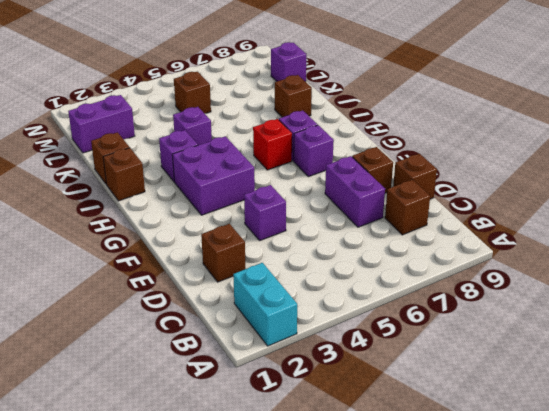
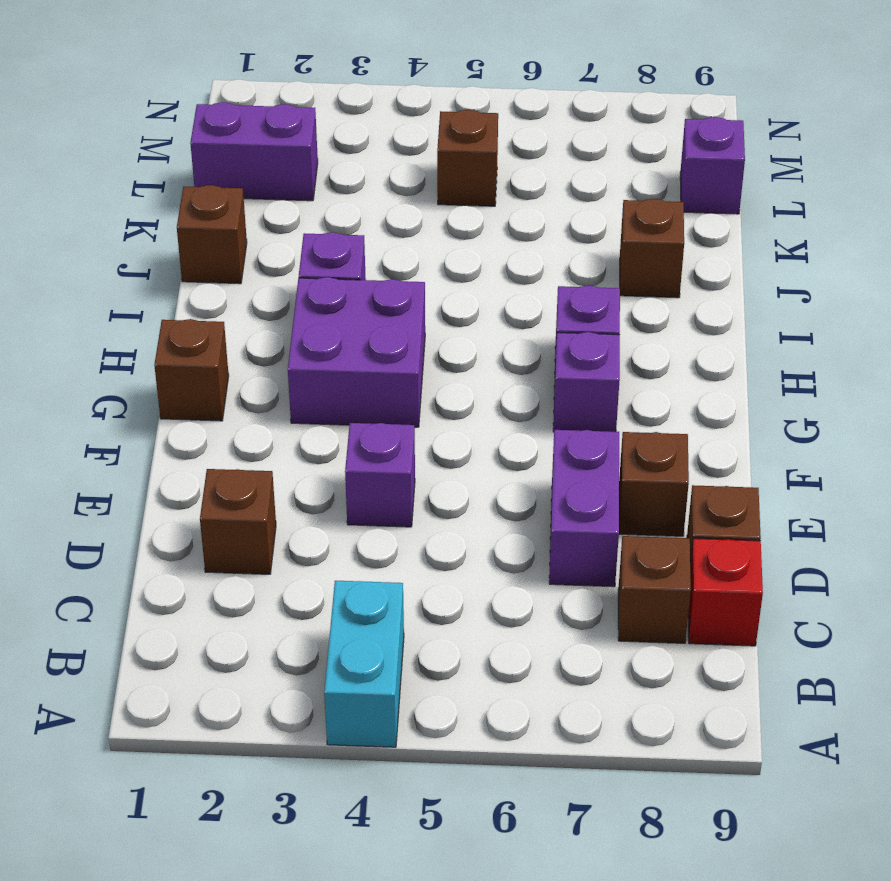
cyan 1x2 brick [233,263,297,346] -> cyan 1x2 brick moved to [324,581,404,747]
red 1x1 brick [253,119,292,170] -> red 1x1 brick moved to [688,538,763,646]
brown 1x1 brick [103,148,145,201] -> brown 1x1 brick moved to [154,319,229,421]
purple 1x1 brick [173,107,212,145] -> none

